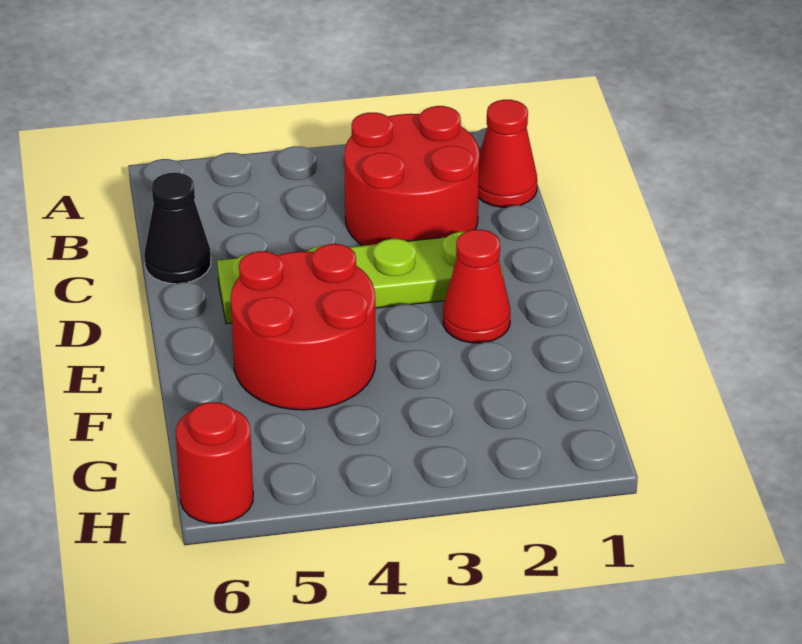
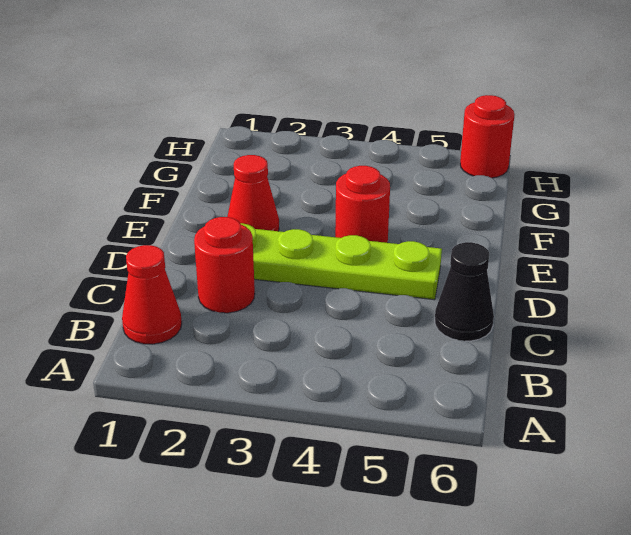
red 2x2 round brick [344,106,479,246] -> red 1x1 round brick [194,217,255,313]
red 2x2 round brick [231,244,376,410] -> red 1x1 round brick [335,166,390,243]

